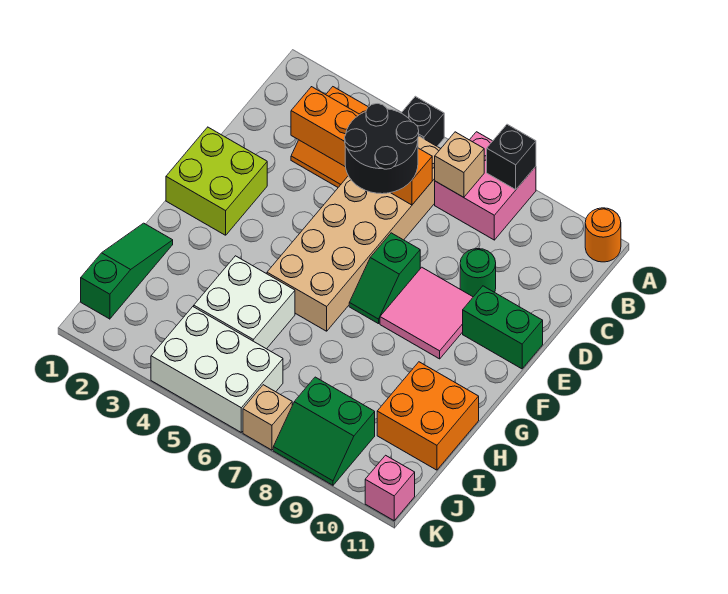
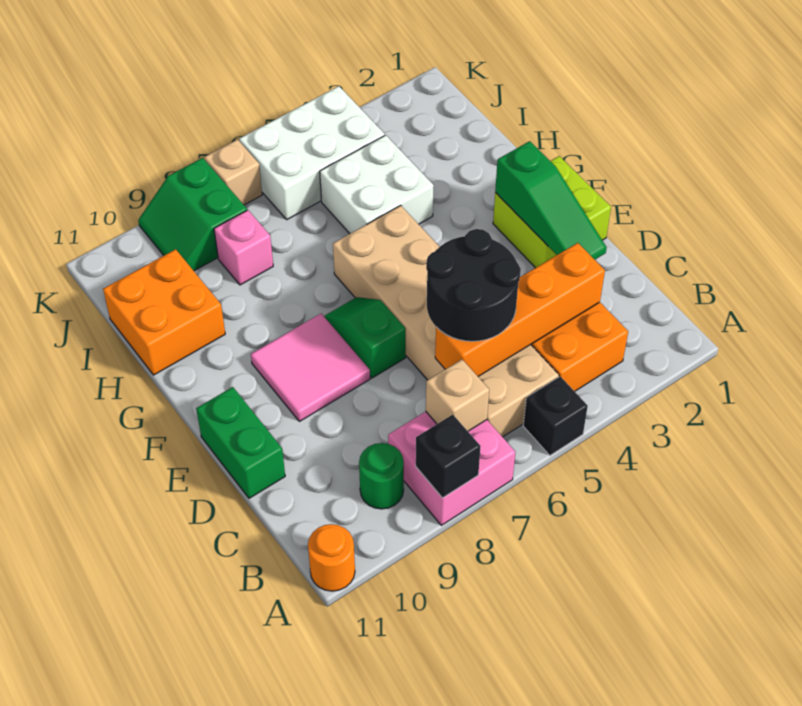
green 1x1 round brick [460,249,496,297] -> green 1x1 round brick moved to [359,443,404,509]
green 1x2 brick [463,286,543,369] -> green 1x2 brick turned to [196,387,285,498]
green 1x3 slope [81,223,173,319] -> green 1x3 slope moved to [495,141,607,260]
green 2x2 slope [273,377,375,485] -> green 2x2 slope turned to [138,158,247,271]
pink 1x1 brick [365,455,415,521] -> pink 1x1 brick moved to [214,210,273,285]

